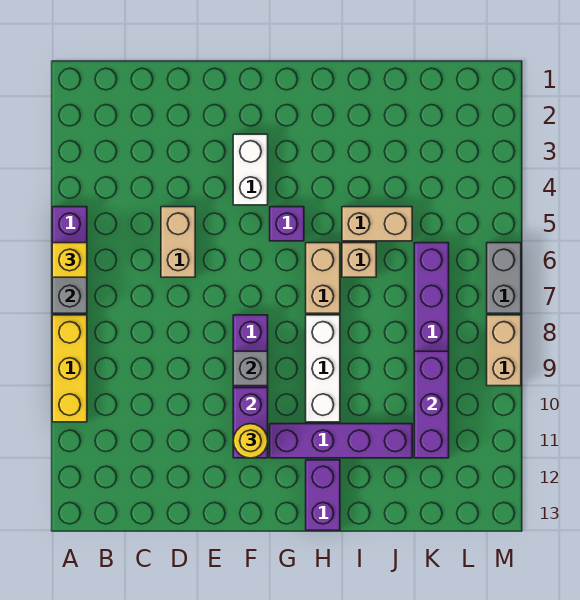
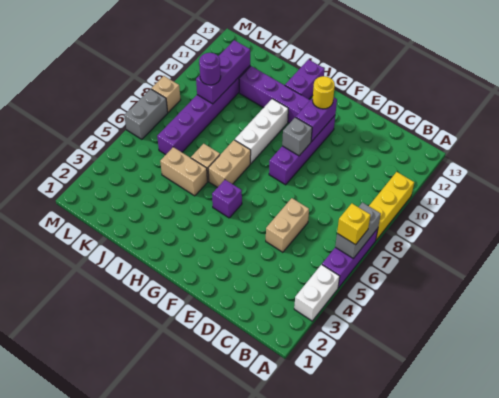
white 1x2 brick [233,134,268,205] -> white 1x2 brick moved to [294,265,340,321]
none -> purple 1x1 round brick [199,53,221,85]
tan 1x2 brick [487,315,521,386] -> tan 1x1 brick [151,76,181,112]

